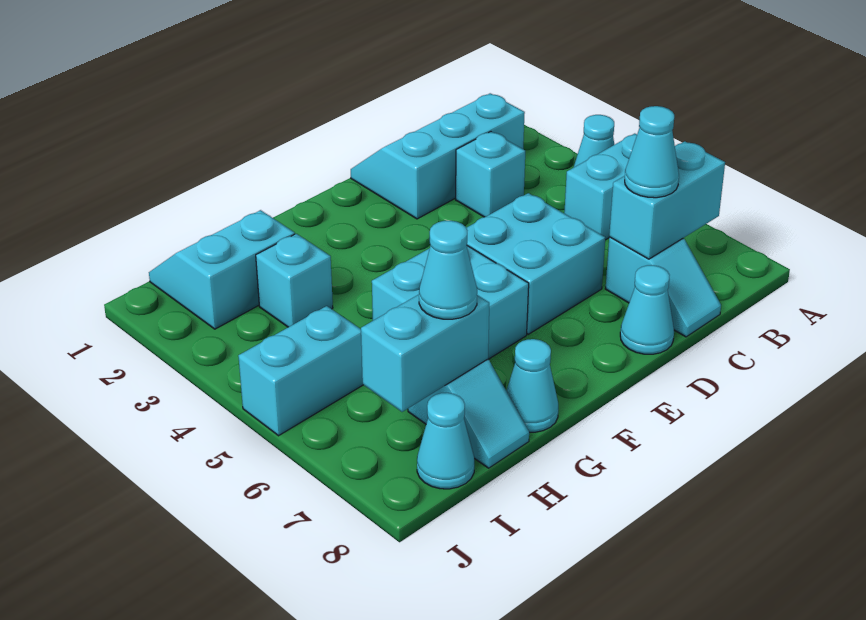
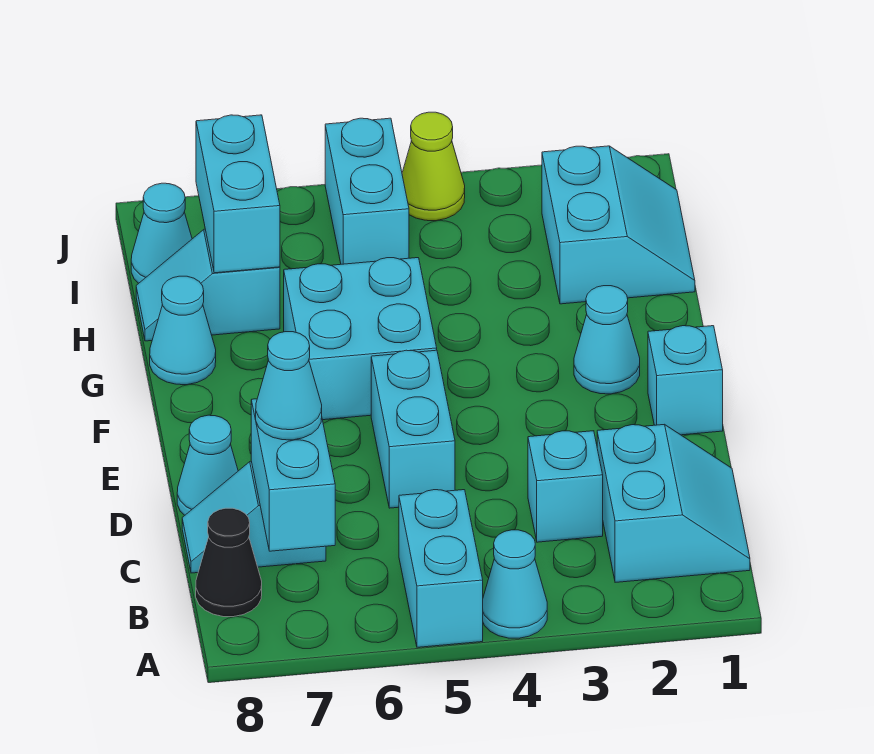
cyan 2x3 slope [351,93,525,219] -> cyan 2x2 slope [597,424,750,582]
none -> black 1x1 cone [196,508,262,617]
cyan 2x2 brick [467,193,605,334] -> cyan 1x2 brick [371,350,455,508]
cyan 1x1 brick [256,234,333,327] -> cyan 1x1 brick moved to [648,326,723,435]
cyan 1x1 cone [419,221,477,319] -> cyan 1x1 cone moved to [574,286,640,394]
none -> lime 1x1 cone [402,112,465,221]

